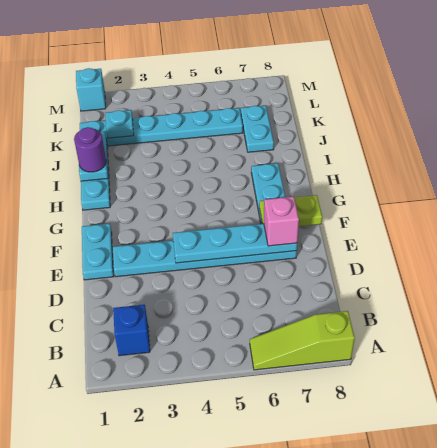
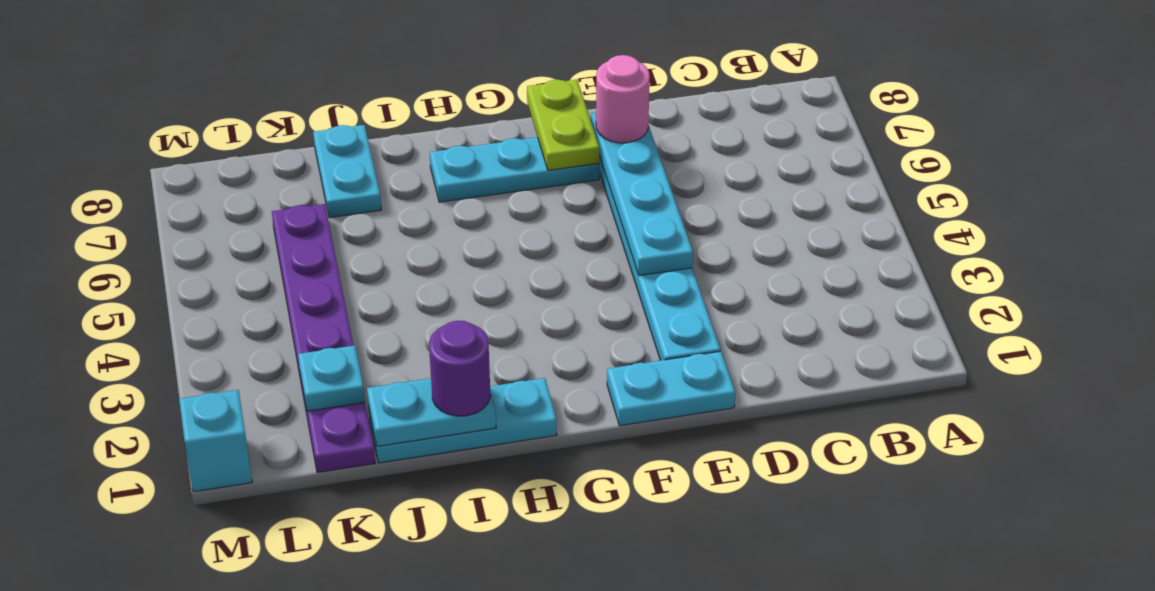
lime 1x3 slope [250,311,355,370] -> none
blue 1x1 brick [113,305,150,356] -> none
pink 1x1 brick [264,197,299,246] -> pink 1x1 round brick [596,55,650,143]
cyan 1x2 plate [241,106,274,152] -> cyan 1x2 plate turned to [313,125,381,218]
cyan 1x6 plate [80,108,243,146] -> purple 1x6 plate [272,204,375,473]

